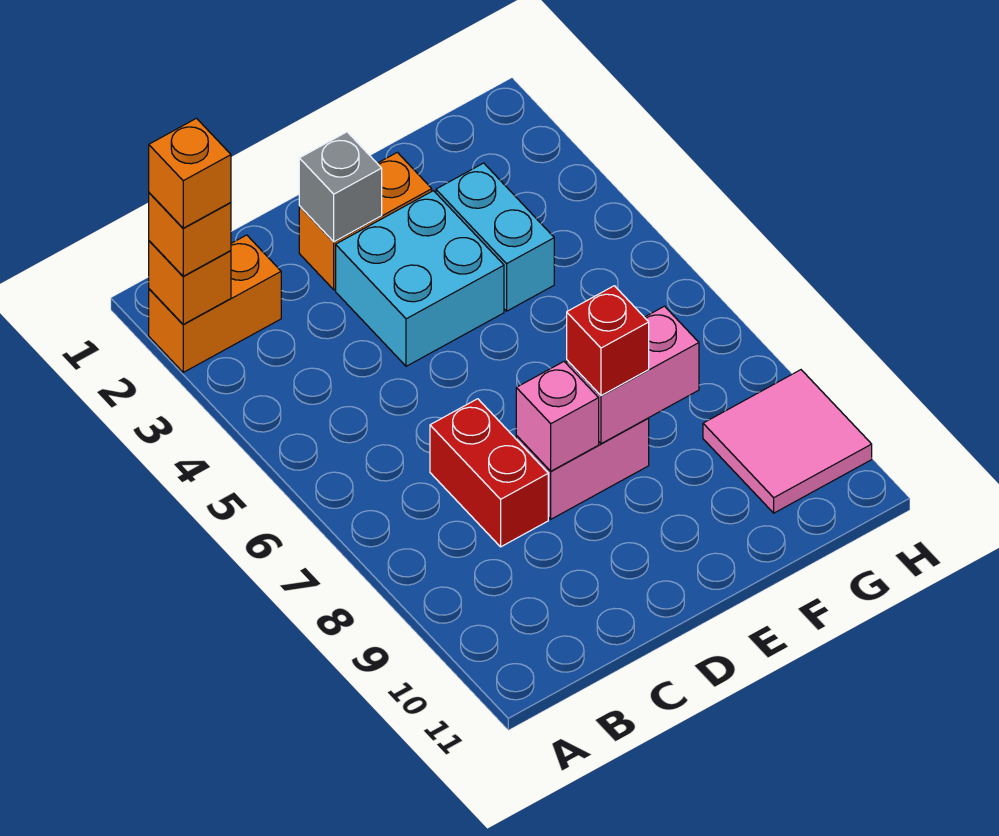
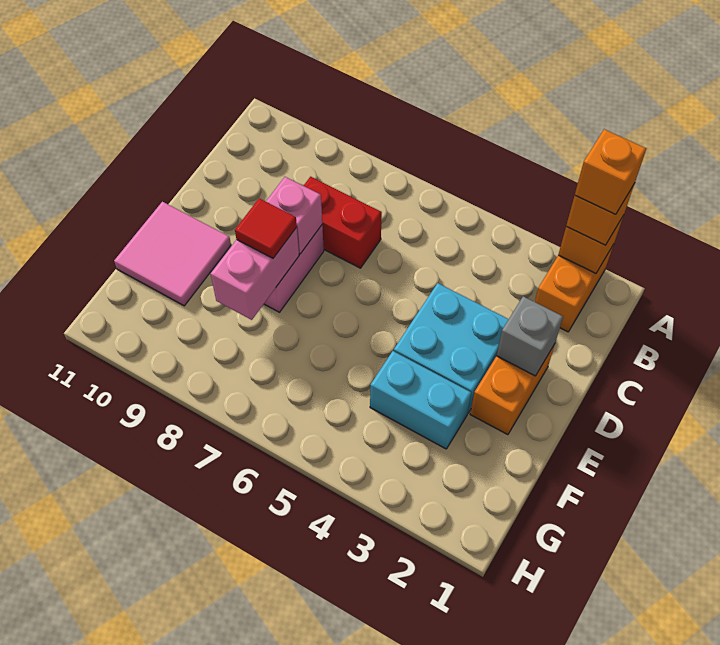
red 1x1 brick [567,286,649,396] -> red 1x1 tile [235,198,297,258]
pink 2x2 tile [703,370,872,513] -> pink 2x2 tile moved to [114,202,231,306]

